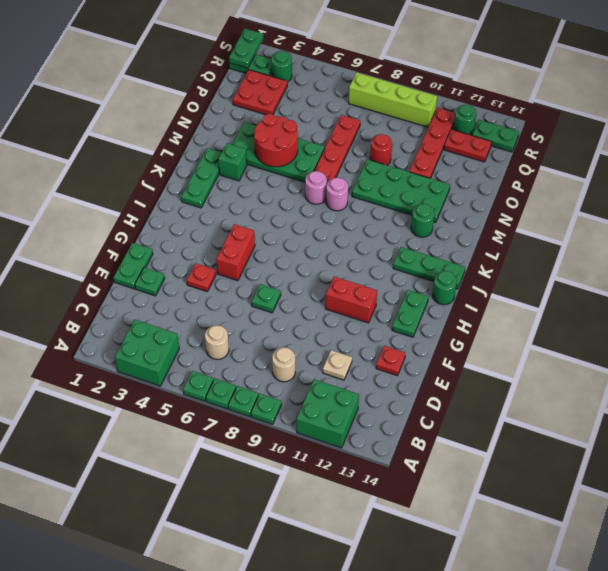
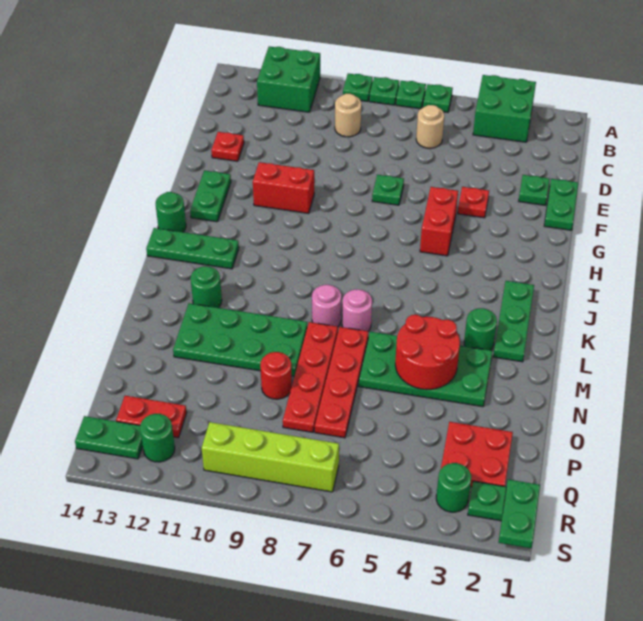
tan 1x1 plate [323,350,352,380] -> none
green 1x1 brick [219,143,247,181] -> green 1x1 round brick [464,308,497,350]
red 1x4 plate [409,108,455,178] -> red 1x4 plate moved to [283,322,338,432]

